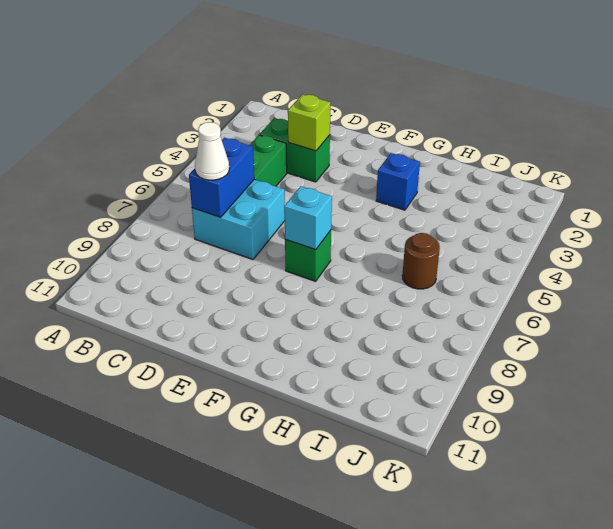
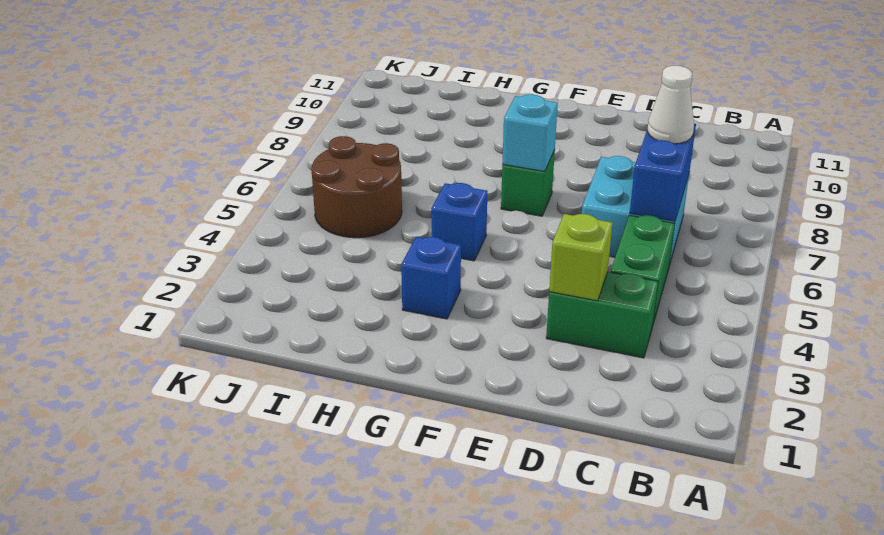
none -> blue 1x1 brick [431,183,487,261]
brown 1x1 round brick [402,233,440,289] -> brown 2x2 round brick [312,136,402,238]

